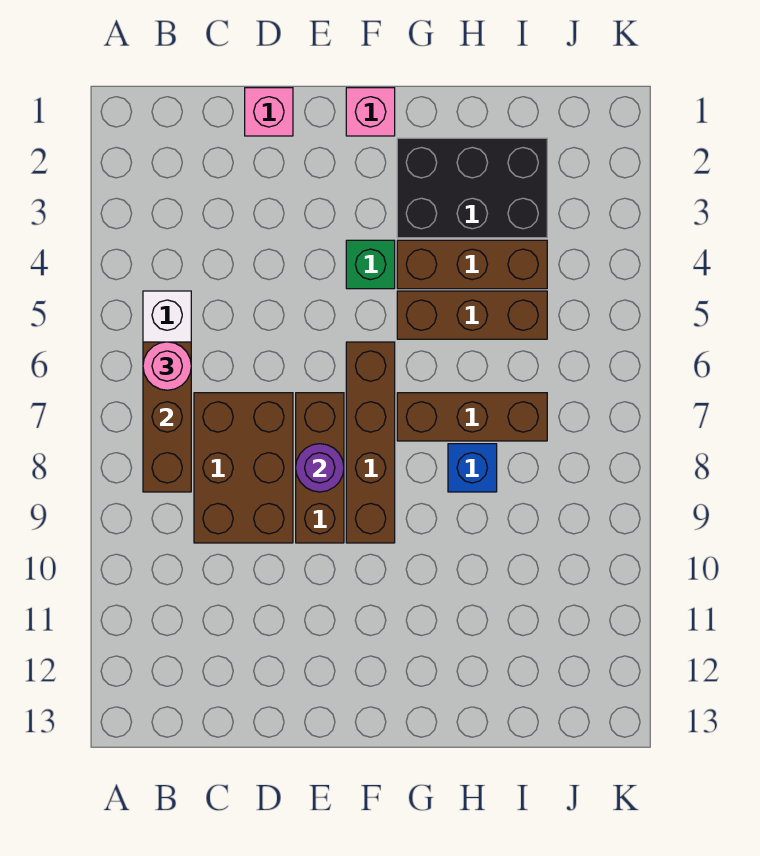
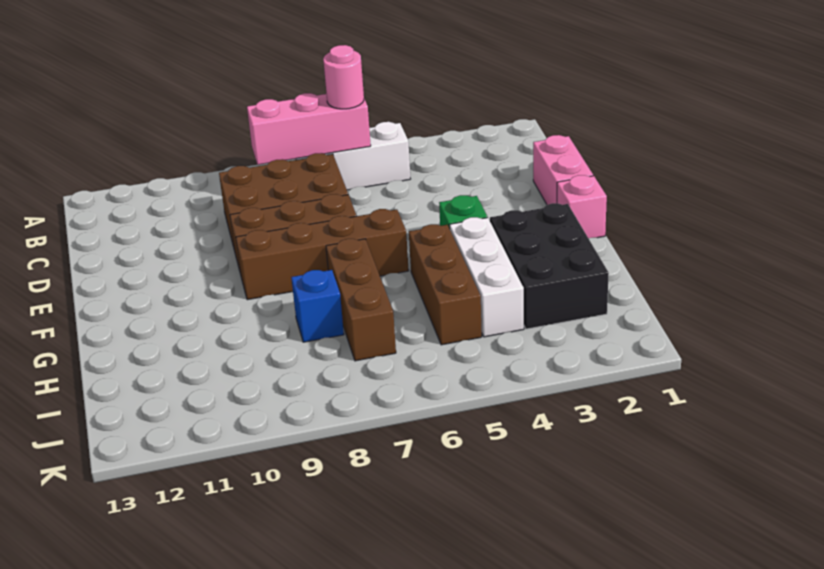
brown 1x3 brick [143,342,191,492] -> pink 1x3 brick [247,93,371,165]
pink 1x1 brick [245,88,293,136] -> pink 1x2 brick [533,135,593,205]
purple 1x1 round brick [296,444,344,492] -> none
brown 1x3 brick [397,240,547,289] -> white 1x3 brick [450,217,524,337]

